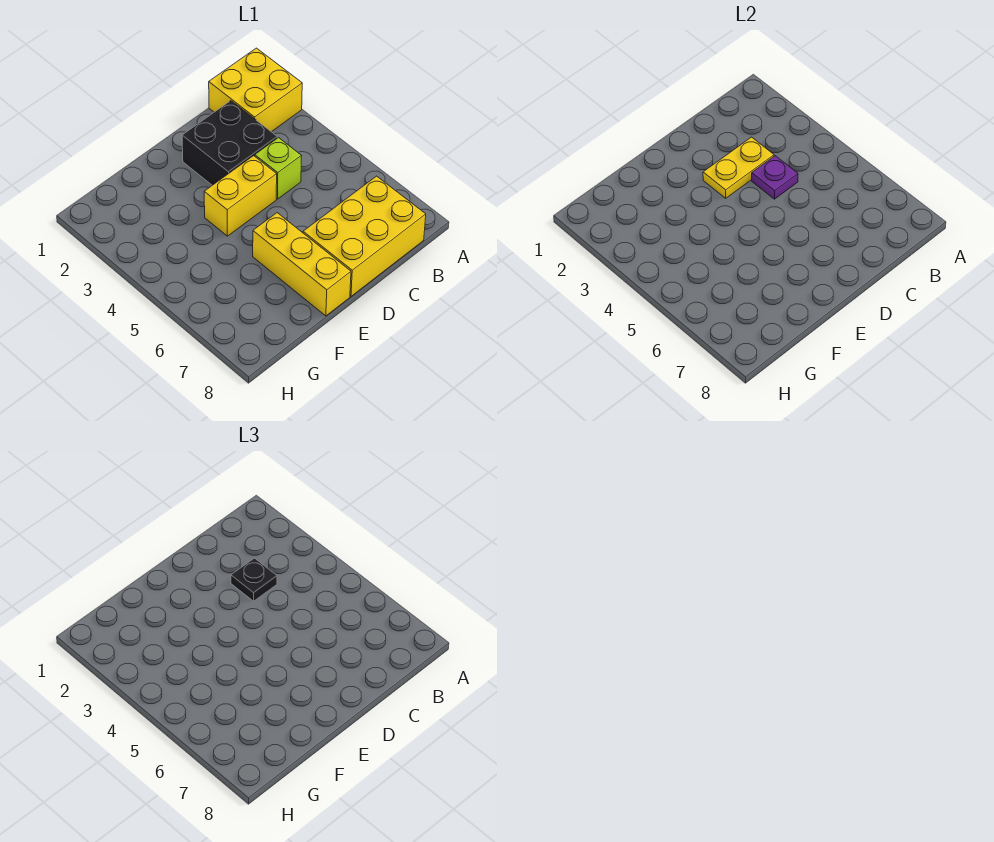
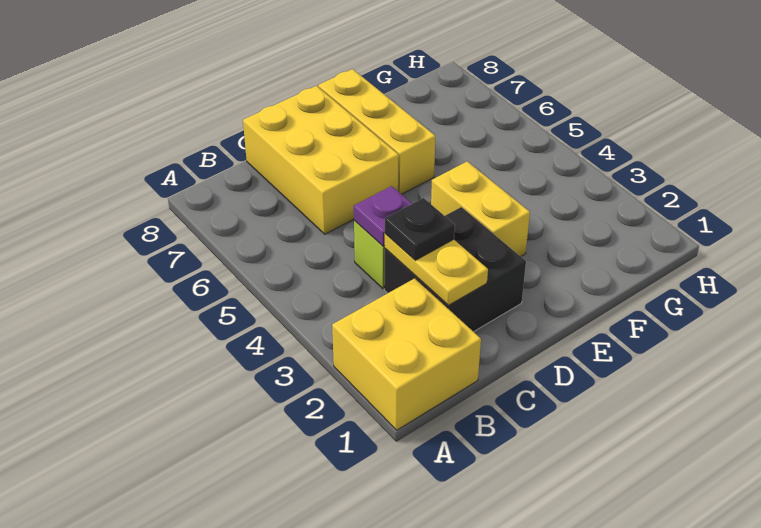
yellow 2x3 brick [303,176,426,296] -> yellow 2x3 brick turned to [243,86,399,234]
yellow 1x2 plate [703,137,774,198] -> yellow 1x2 plate turned to [385,234,488,305]
yellow 1x2 brick [204,156,277,236] -> yellow 1x2 brick turned to [431,161,530,256]

